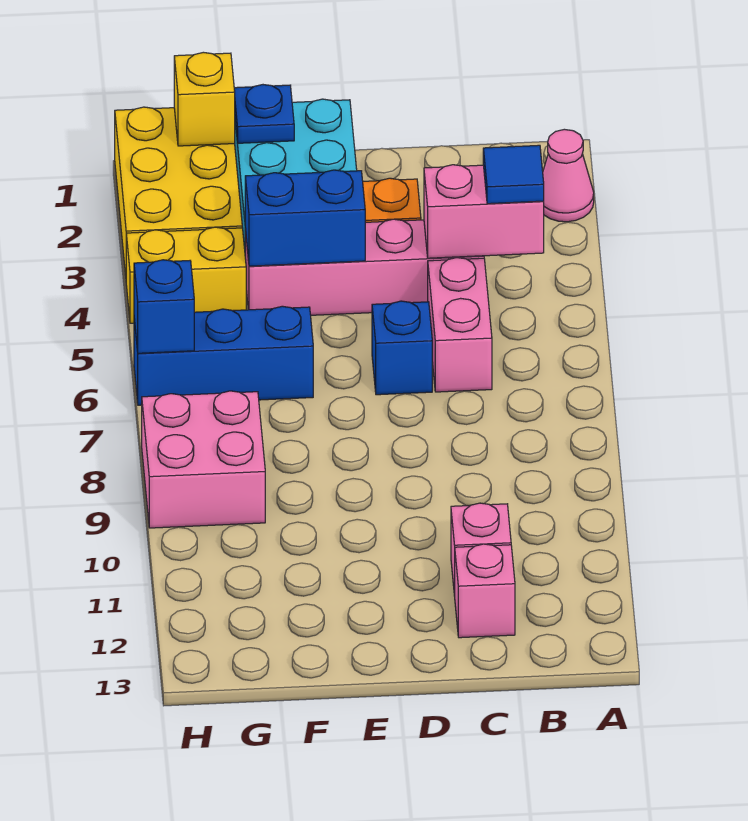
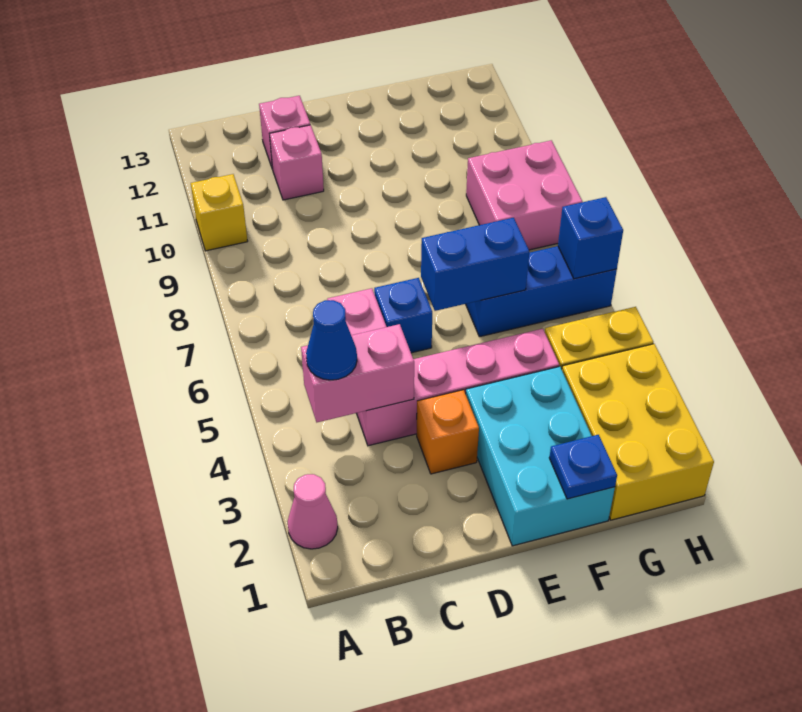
blue 1x1 tile [483,145,544,204] -> blue 1x1 cone [306,300,357,380]
blue 1x2 brick [245,170,365,266] -> blue 1x2 brick moved to [421,218,529,311]
yellow 1x1 brick [174,52,235,146] -> yellow 1x1 brick moved to [191,174,248,251]

